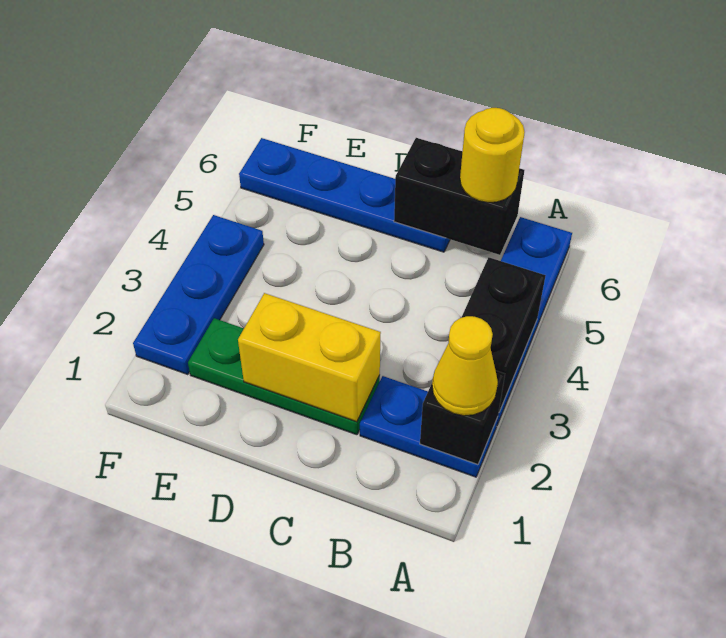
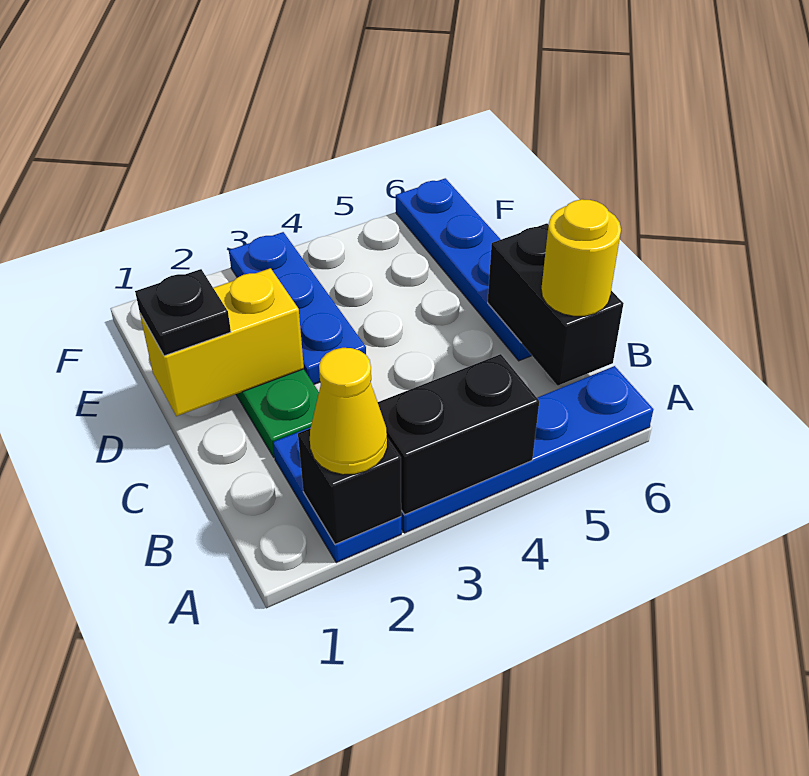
yellow 1x2 brick [238,293,381,422] -> yellow 1x2 brick turned to [140,268,304,416]
none -> black 1x1 plate [135,269,231,356]
blue 1x3 plate [133,215,264,374] -> blue 1x3 plate turned to [229,232,366,384]

